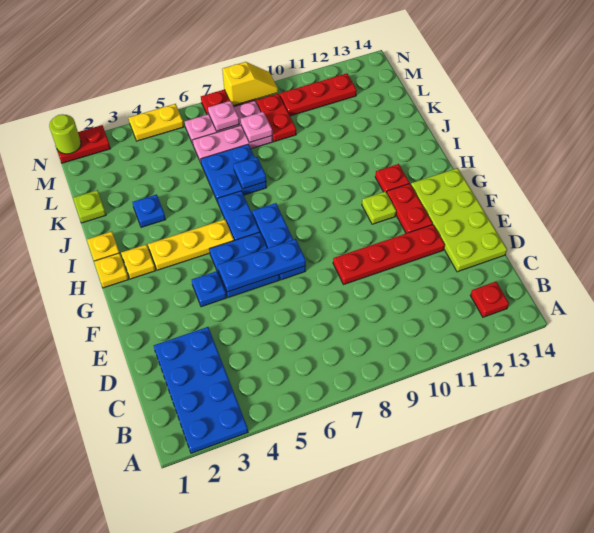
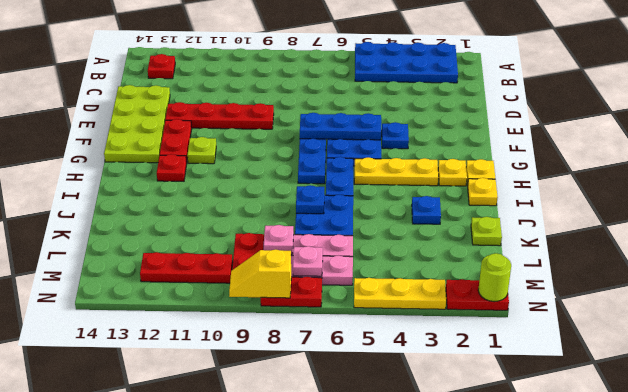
blue 2x4 plate [154,327,248,453] -> blue 2x4 plate turned to [355,42,458,83]
yellow 1x2 plate [129,104,184,141] -> yellow 1x3 plate [354,278,446,309]

